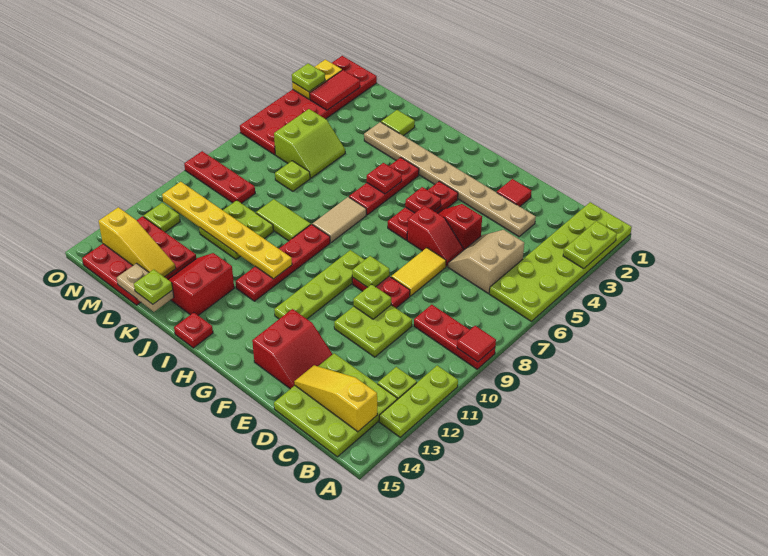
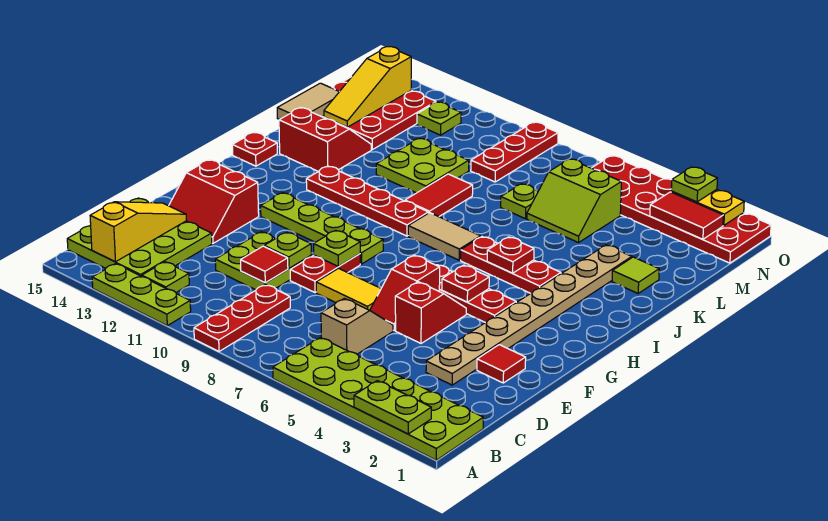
red 1x1 tile [457,326,496,362] -> red 1x1 tile moved to [241,246,288,283]
tan 2x2 slope [448,230,524,293] -> tan 1x2 slope [321,298,393,354]
yellow 1x6 plate [162,182,292,279] -> none
lime 1x2 tile [256,199,311,241] -> red 1x2 tile [405,174,473,217]
tan 1x2 plate [117,264,174,312] -> tan 1x2 tile [277,83,339,120]
lime 1x1 plate [134,269,173,304] -> none

